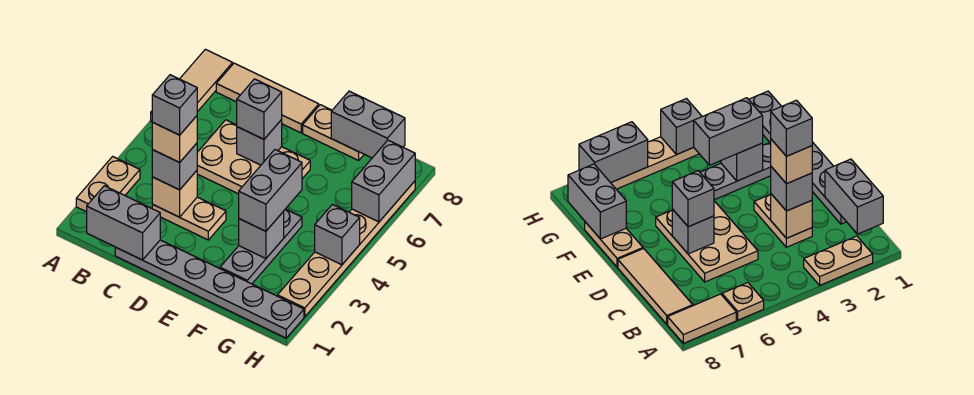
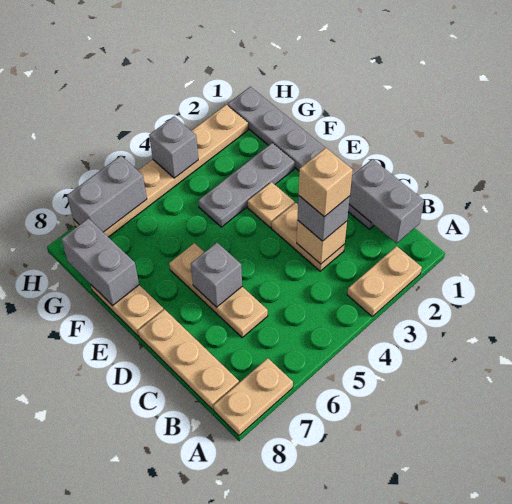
tan 1x1 plate [722,283,764,320] -> tan 1x1 plate moved to [248,182,294,228]
tan 1x2 tile [180,49,233,112] -> tan 1x2 plate [213,358,293,435]
tan 1x3 tile [216,63,319,133] -> tan 1x3 plate [138,309,239,410]
grey 1x1 brick [152,75,197,135] -> none
tan 2x3 plate [197,120,310,194] -> tan 1x3 plate [169,243,268,337]
grey 1x1 brick [237,79,282,139] -> none
grey 1x1 brick [239,212,284,259] -> none
grey 1x2 brick [239,150,302,231] -> none

